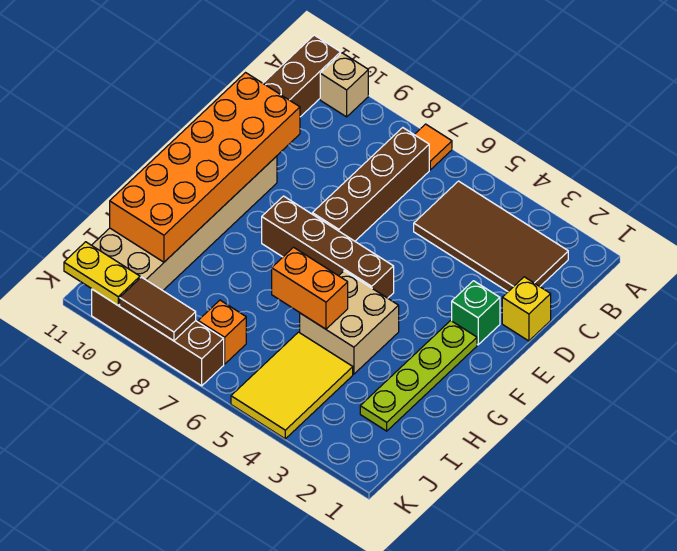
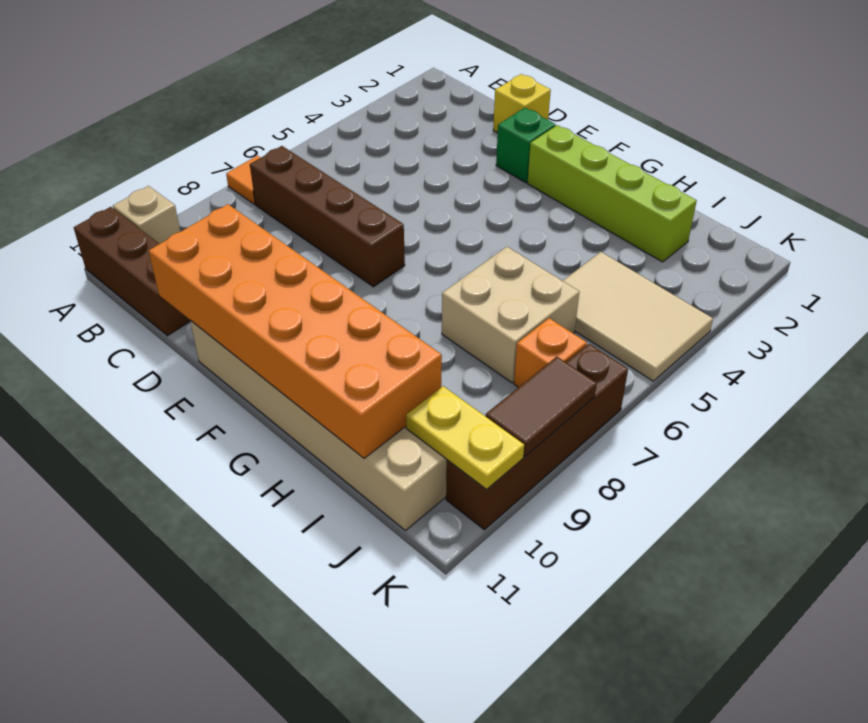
brown 2x4 tile [414,181,568,291] -> none
lime 1x4 plate [360,321,477,431] -> lime 1x4 brick [528,125,697,262]
brown 1x4 brick [262,196,394,298] -> none
tan 2x2 brick [300,271,399,374] -> tan 2x2 brick moved to [442,247,579,383]
orange 1x2 brick [272,247,348,329] -> none
yellow 2x3 tile [231,332,353,439] -> tan 2x3 tile [563,252,713,381]
yellow 1x2 plate [64,242,140,305] -> yellow 1x2 plate turned to [406,386,524,489]

